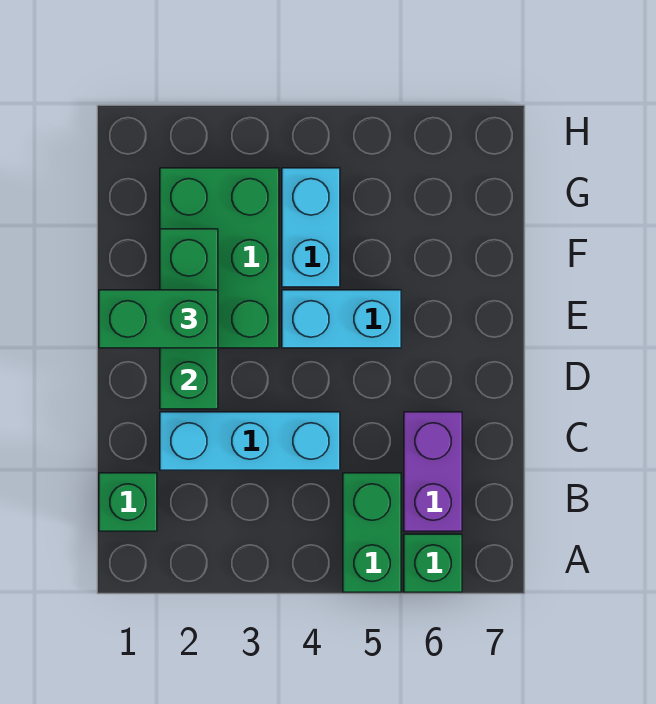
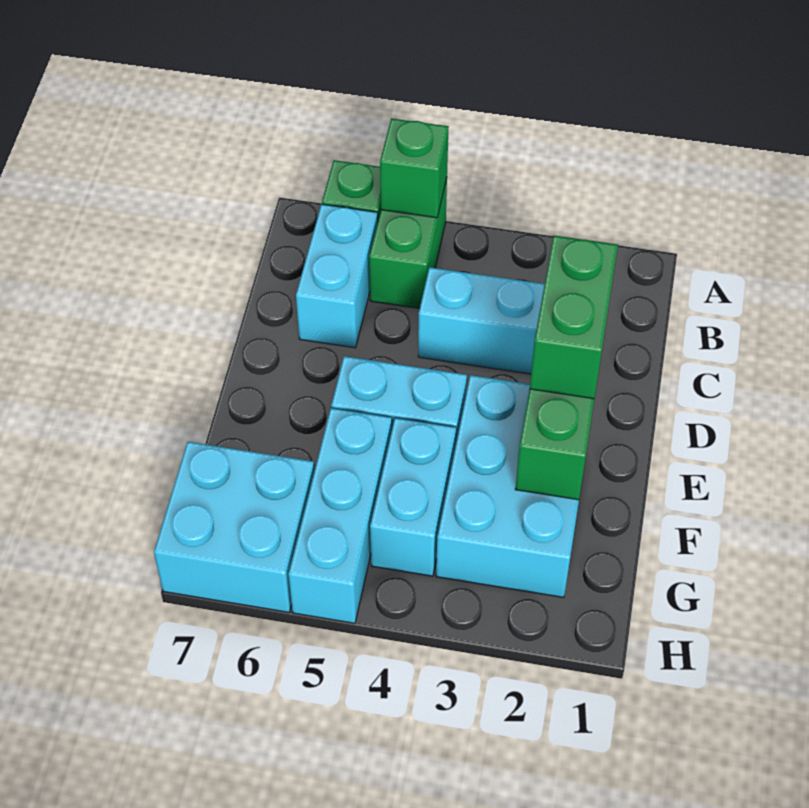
green 1x1 brick [99,473,157,531] -> green 1x1 brick moved to [380,118,449,218]
purple 1x2 brick [404,412,462,531] -> cyan 1x2 brick [296,204,378,348]
green 1x2 brick [99,290,218,348] -> green 1x2 brick turned to [530,235,618,399]
green 2x3 brick [160,168,279,348] -> cyan 2x3 brick [436,375,579,598]
none -> cyan 1x3 brick [288,408,392,623]
none -> cyan 2x2 brick [154,442,314,612]

